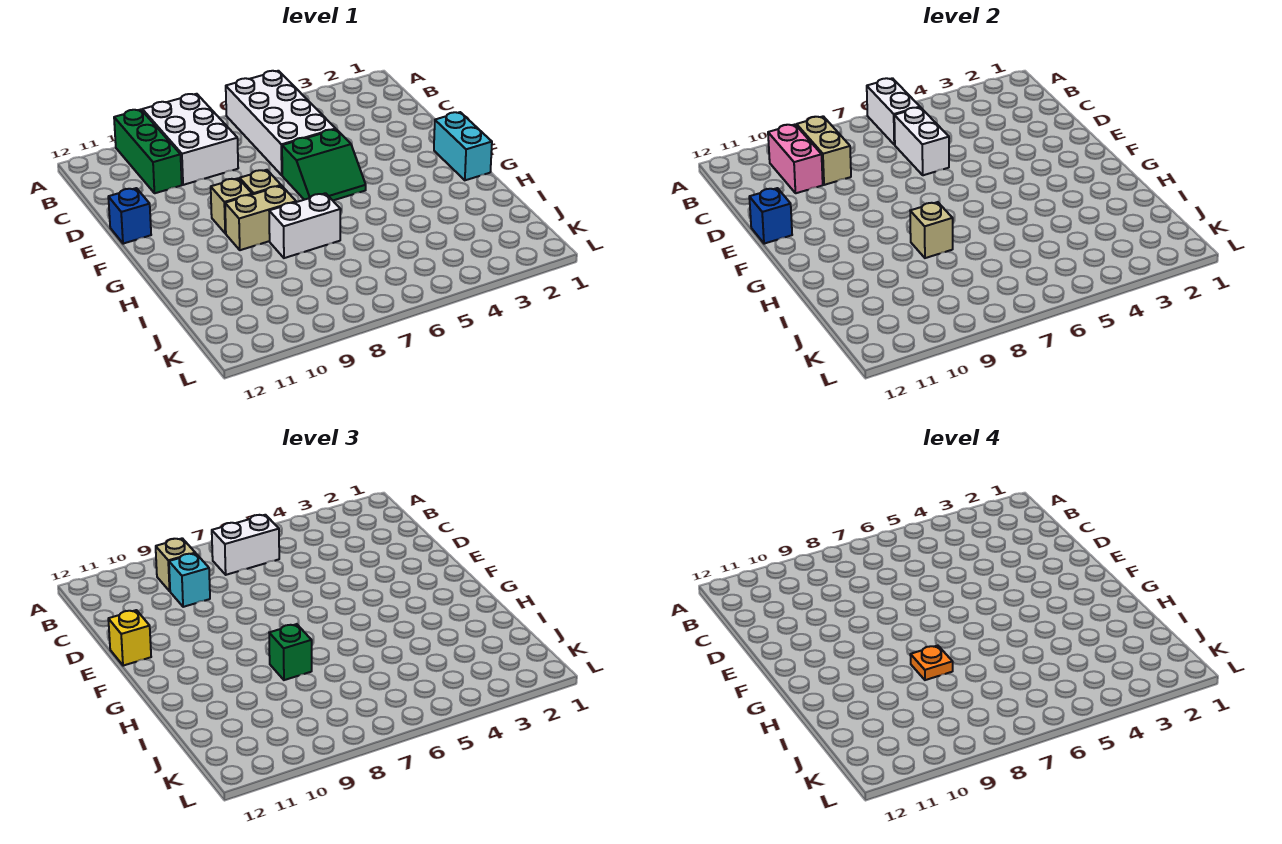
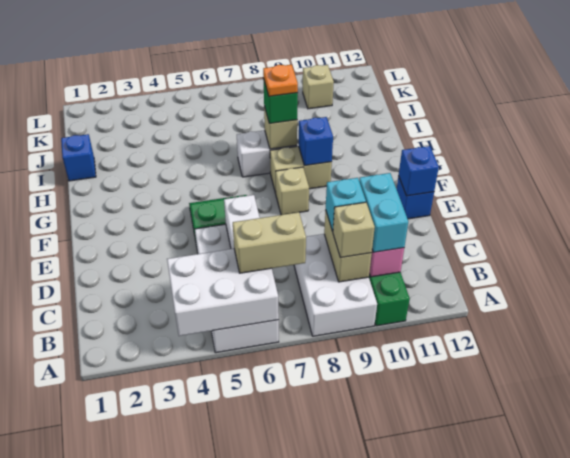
white 1x2 brick [867,78,920,145] -> white 2x3 brick [167,249,279,336]
white 1x2 brick [212,515,279,575] -> tan 1x2 brick [233,212,306,273]
yellow 1x1 brick [108,610,151,666] -> none
cyan 1x2 brick [434,112,492,180] -> cyan 1x2 brick moved to [359,173,408,252]
tan 1x1 brick [211,178,252,233] -> tan 1x1 brick moved to [303,65,334,109]
none -> blue 1x1 brick [299,117,333,166]
none -> blue 1x1 brick [61,134,96,181]

